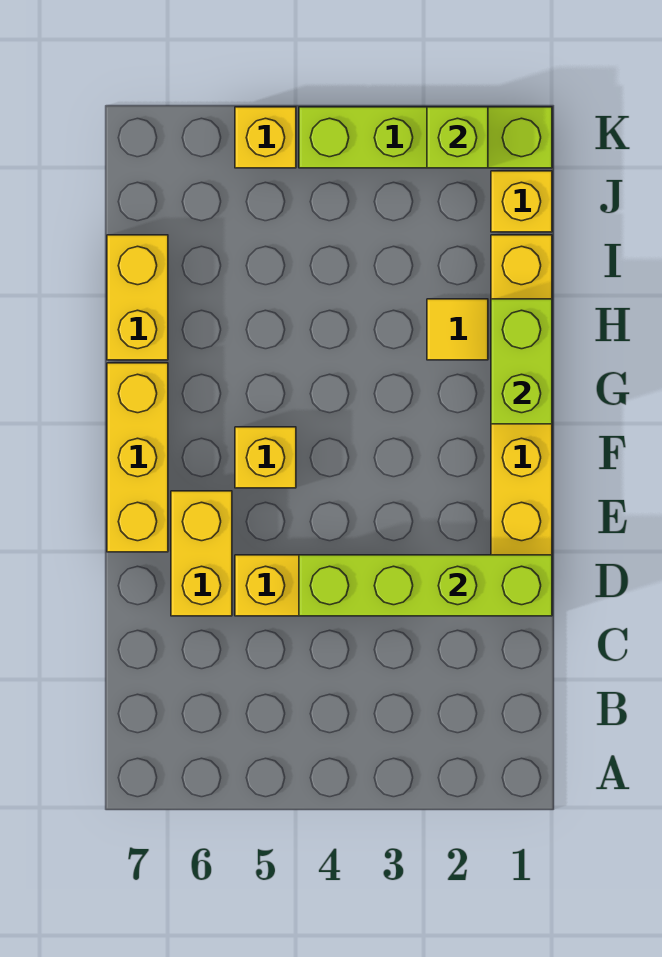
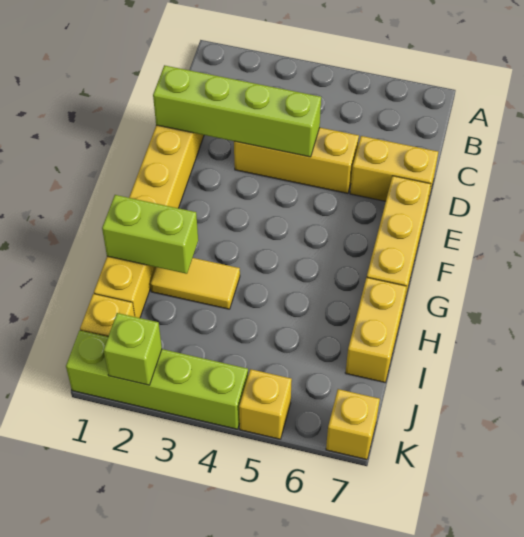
yellow 1x2 brick [171,491,232,616] -> yellow 1x2 brick turned to [350,136,438,205]
yellow 1x1 brick [235,427,296,488] -> yellow 1x1 brick moved to [326,389,380,459]
lime 1x2 brick [491,299,552,424] -> lime 1x2 brick turned to [102,195,198,274]
yellow 1x1 tile [427,299,488,360] -> yellow 1x2 tile [150,258,240,309]

